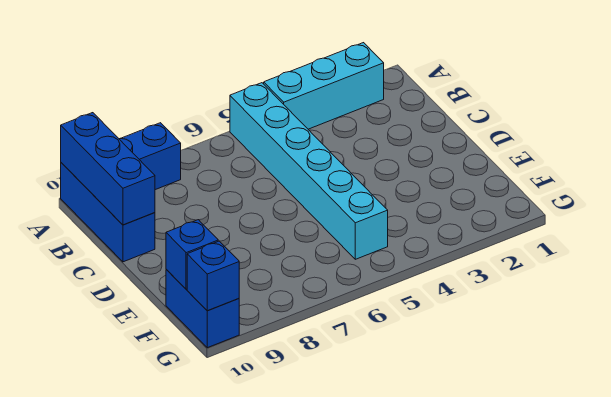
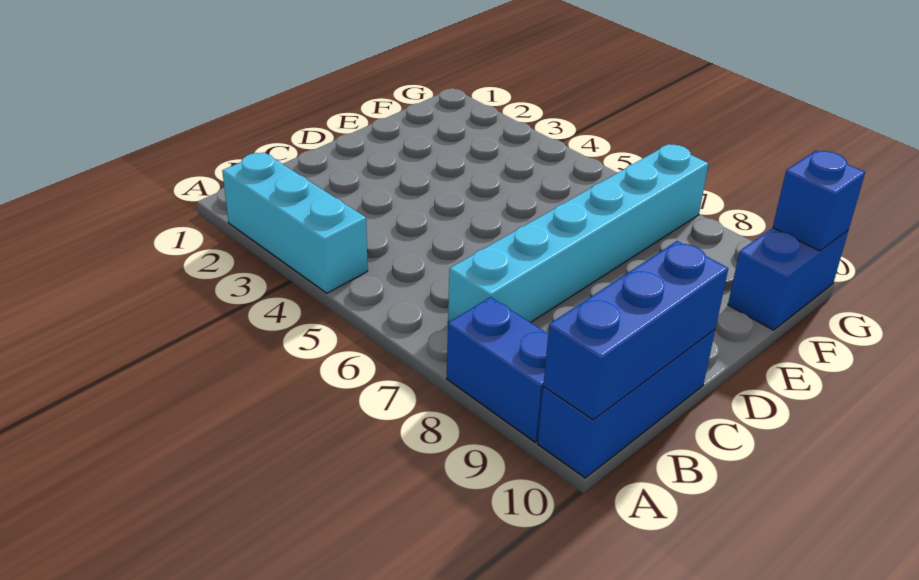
cyan 1x6 brick [230,83,388,259] -> cyan 1x6 brick moved to [448,144,708,322]
blue 1x1 brick [166,220,218,289] -> none

